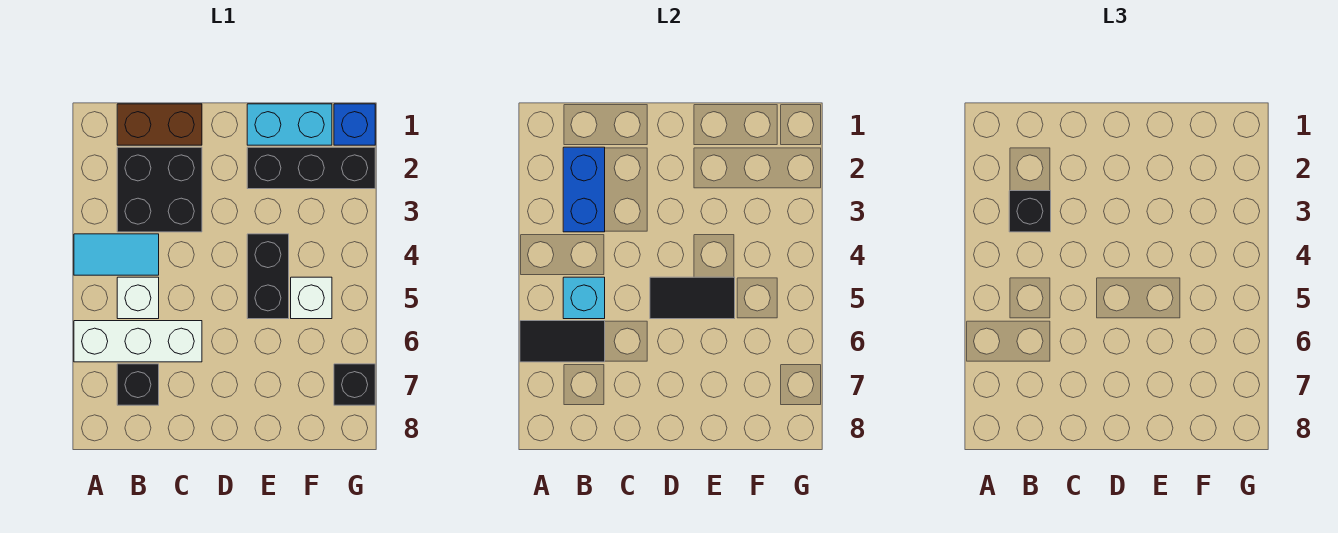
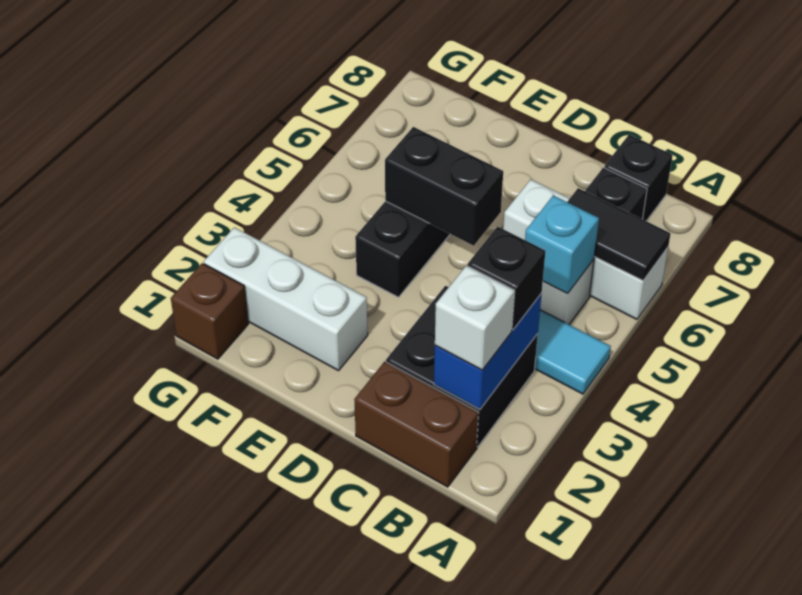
black 1x2 tile [650,277,735,319] -> black 1x2 brick [385,127,503,246]
cyan 1x2 brick [247,104,332,145] -> none
black 1x3 brick [247,147,375,189] -> white 1x3 brick [204,227,368,371]
white 1x1 brick [291,277,332,319] -> white 1x1 brick moved to [435,266,515,370]
blue 1x1 brick [334,104,375,145] -> brown 1x1 brick [171,263,248,359]
black 1x1 brick [334,364,375,405] -> black 1x1 brick moved to [604,134,673,221]

